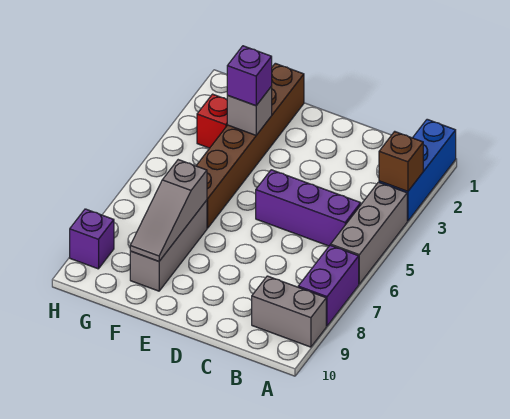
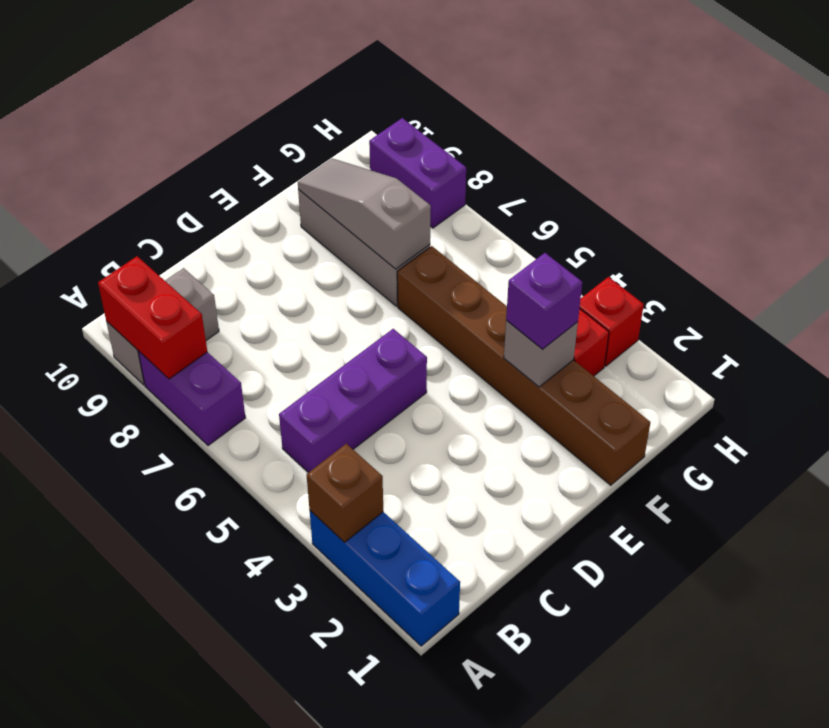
grey 1x3 brick [331,182,407,284] -> none
none -> red 1x2 brick [98,256,207,379]
none -> red 1x1 brick [580,277,644,366]
purple 1x1 brick [70,209,114,269] -> purple 1x2 brick [369,118,466,228]

